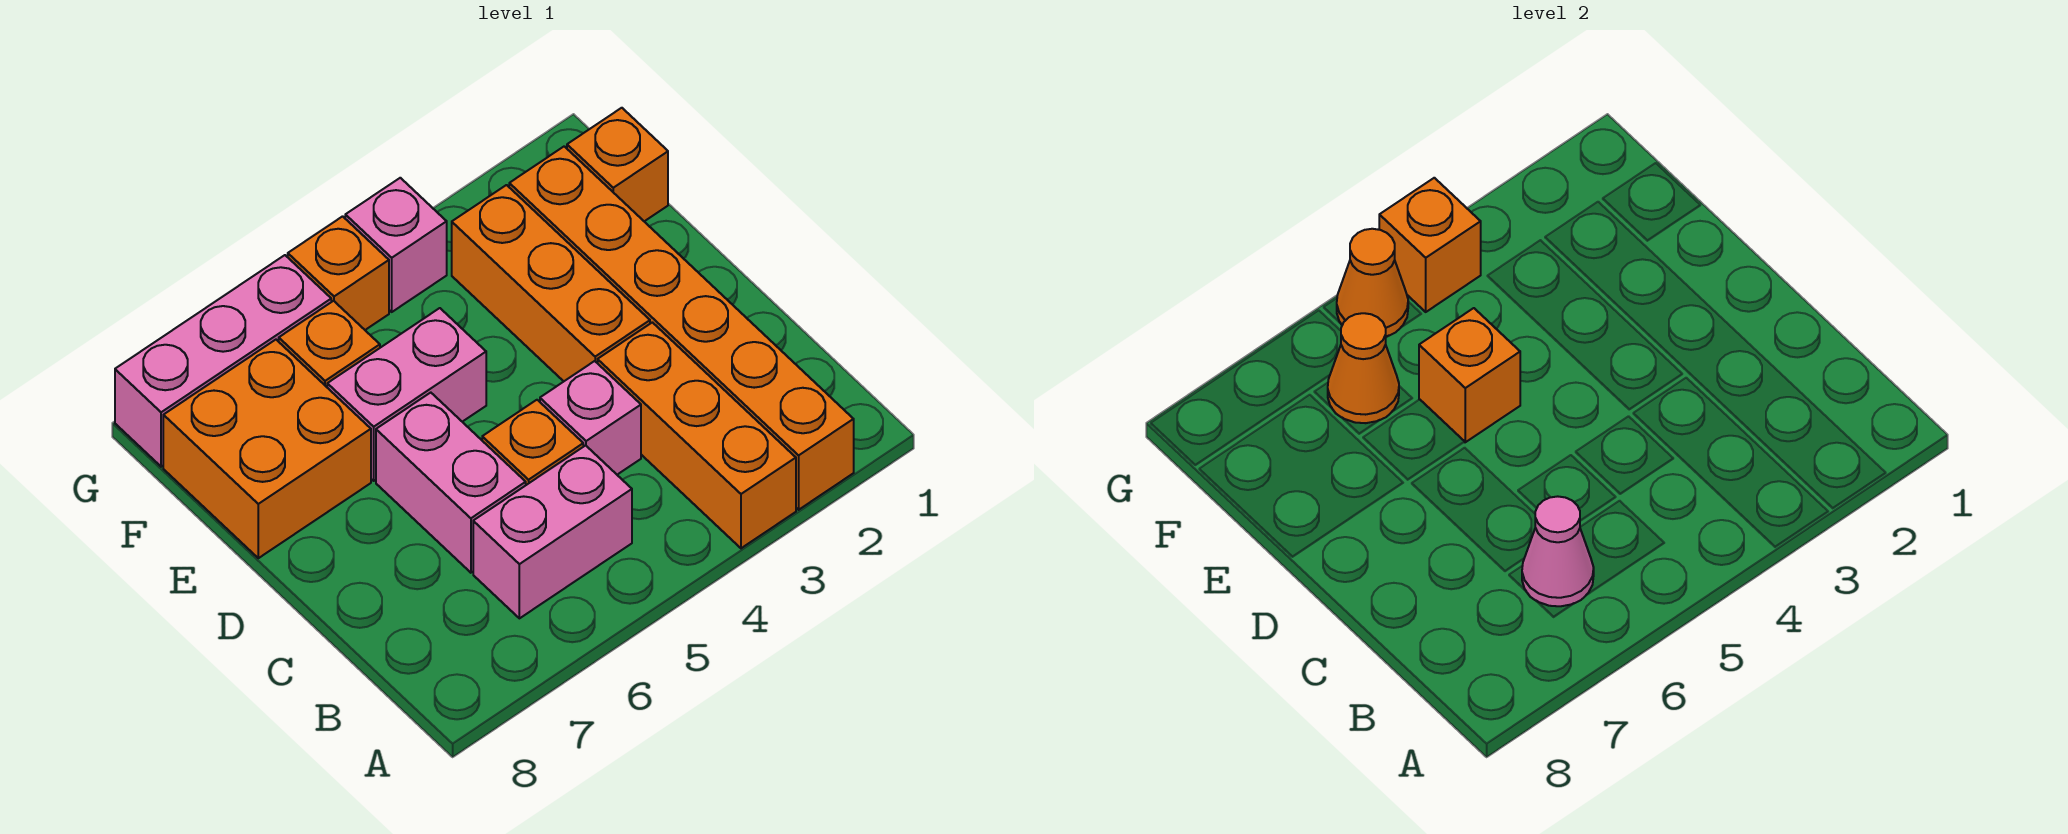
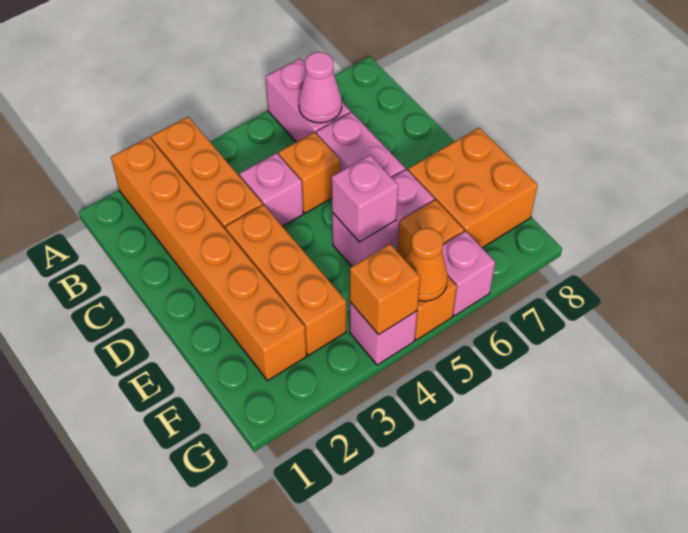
pink 1x2 brick [473,445,632,618] -> pink 1x2 brick turned to [266,59,350,142]
orange 1x1 brick [1419,308,1520,442] -> pink 1x1 brick [332,155,398,242]
orange 1x1 brick [567,108,668,221] -> none
orange 1x1 cone [1328,313,1399,423] -> none
pink 1x3 brick [115,255,331,467] -> pink 1x1 brick [442,231,495,316]

